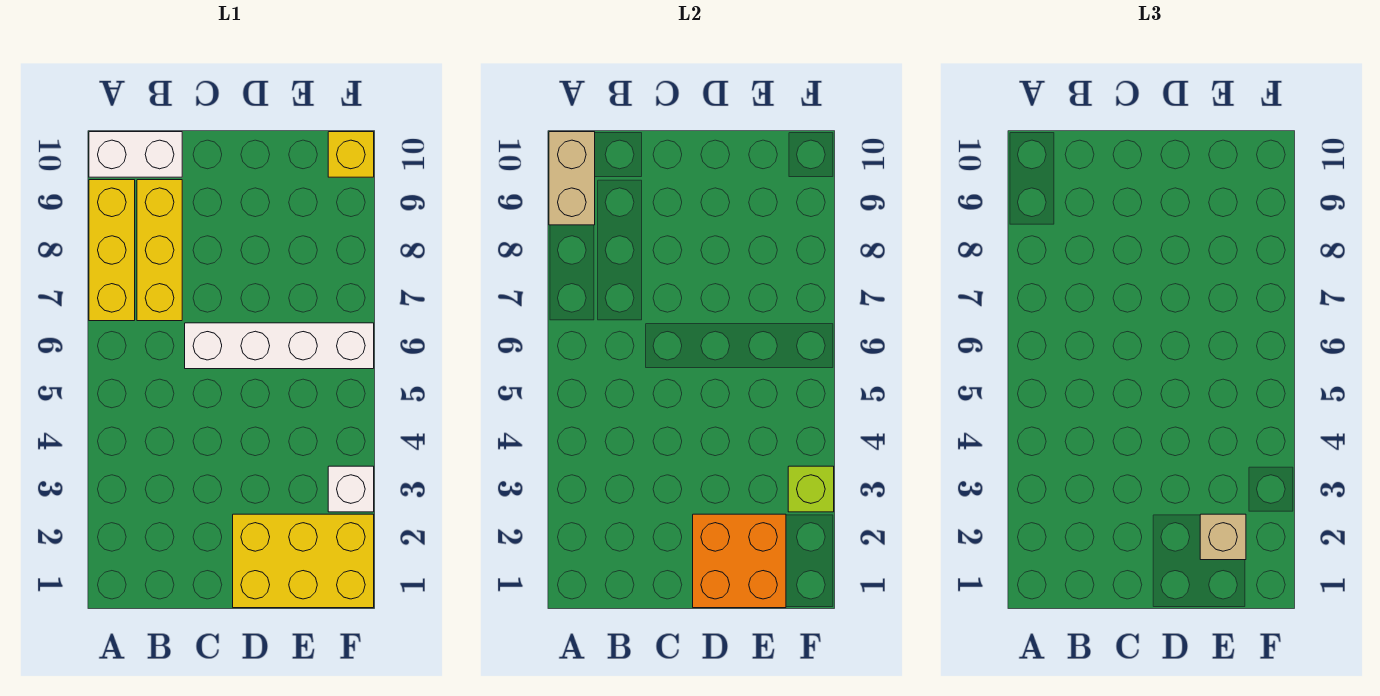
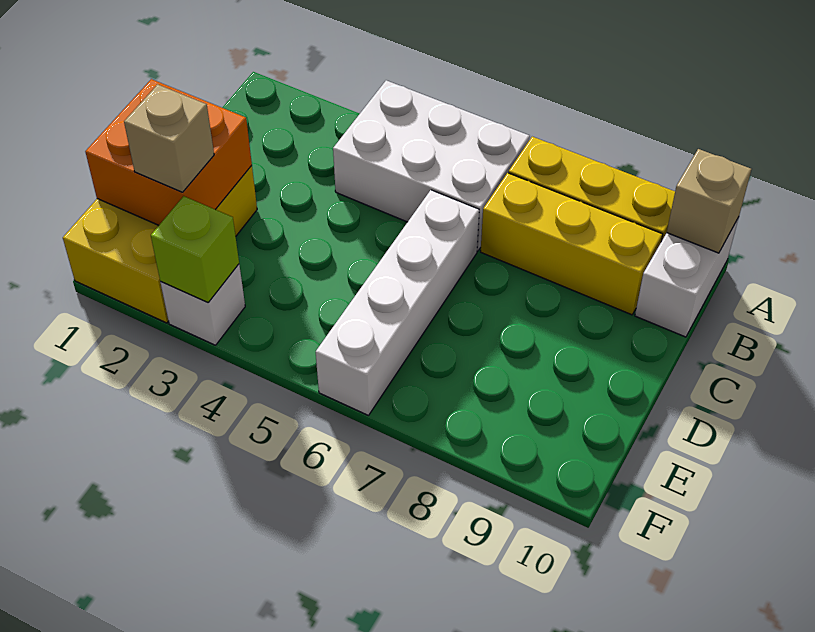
none -> white 2x3 brick [333,80,530,251]
tan 1x2 brick [549,132,595,225] -> tan 1x1 brick [667,149,751,253]
yellow 1x1 brick [328,132,374,177] -> none

